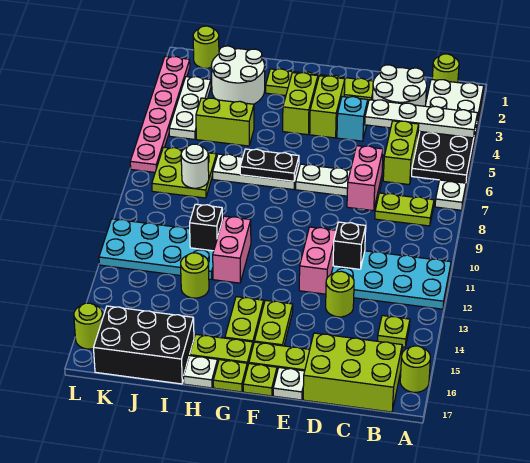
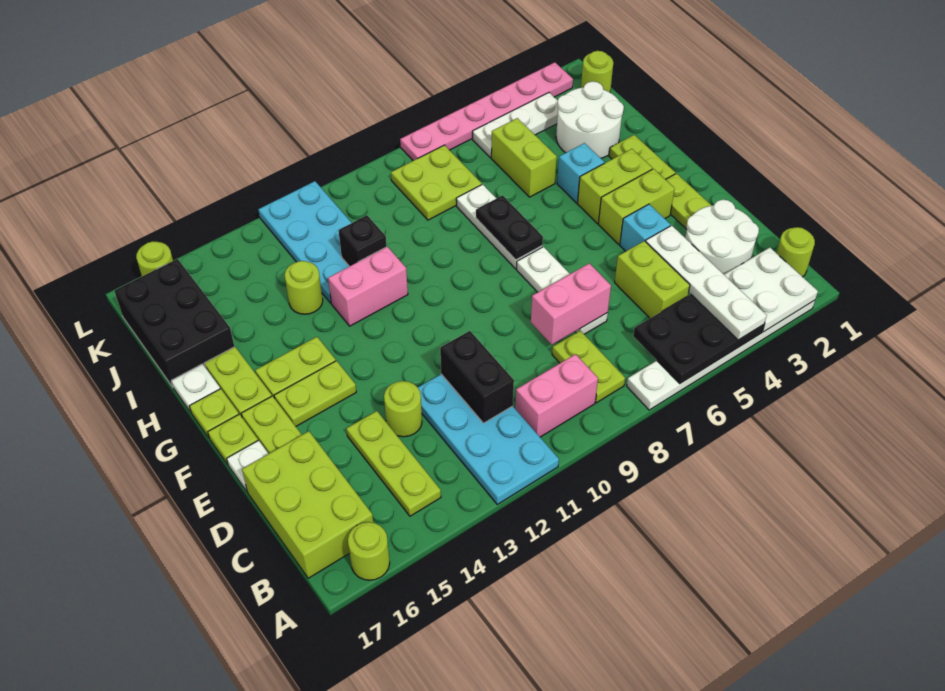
lime 1x1 plate [377,316,410,347] -> lime 1x3 plate [346,411,441,516]
lime 1x2 brick [383,121,419,185] -> lime 1x2 brick turned to [615,241,690,318]
black 1x1 brick [333,222,366,269] -> black 1x2 brick [440,331,514,423]
pink 1x2 brick [299,227,336,294] -> pink 1x2 brick moved to [515,354,598,437]
none -> cyan 1x1 brick [557,143,604,203]
white 1x1 round brick [181,144,209,188] -> none

